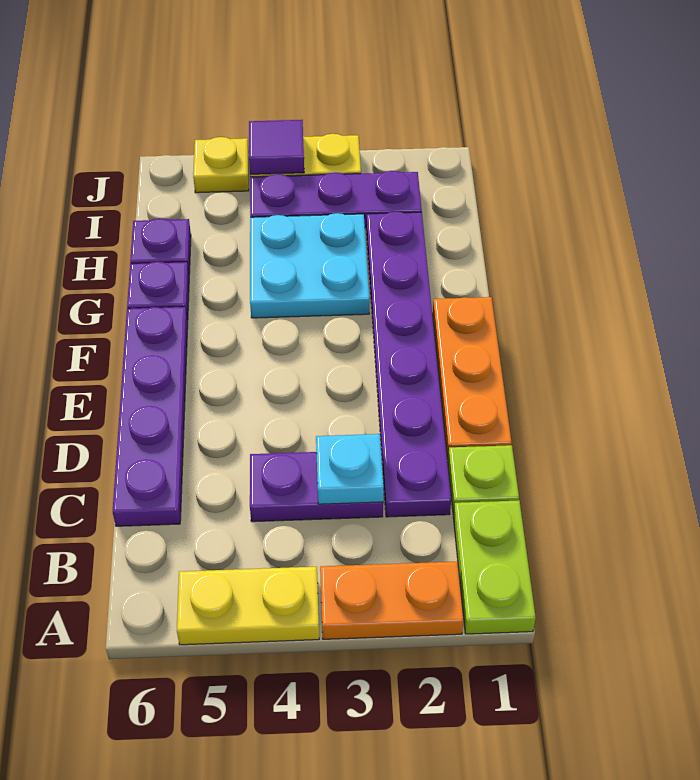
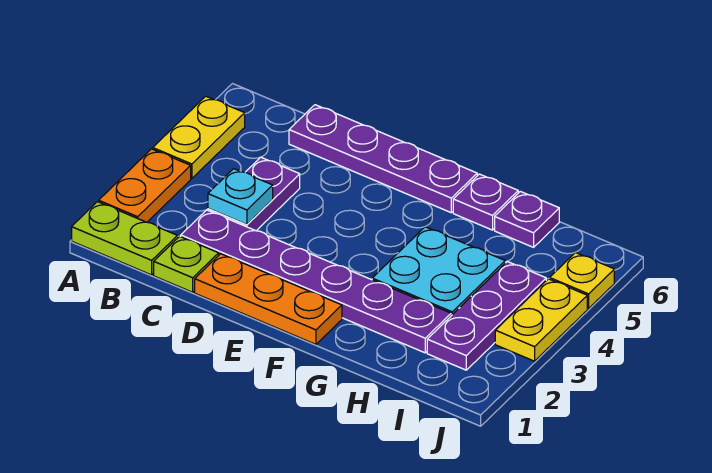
purple 1x1 tile [249,120,304,174] -> none

